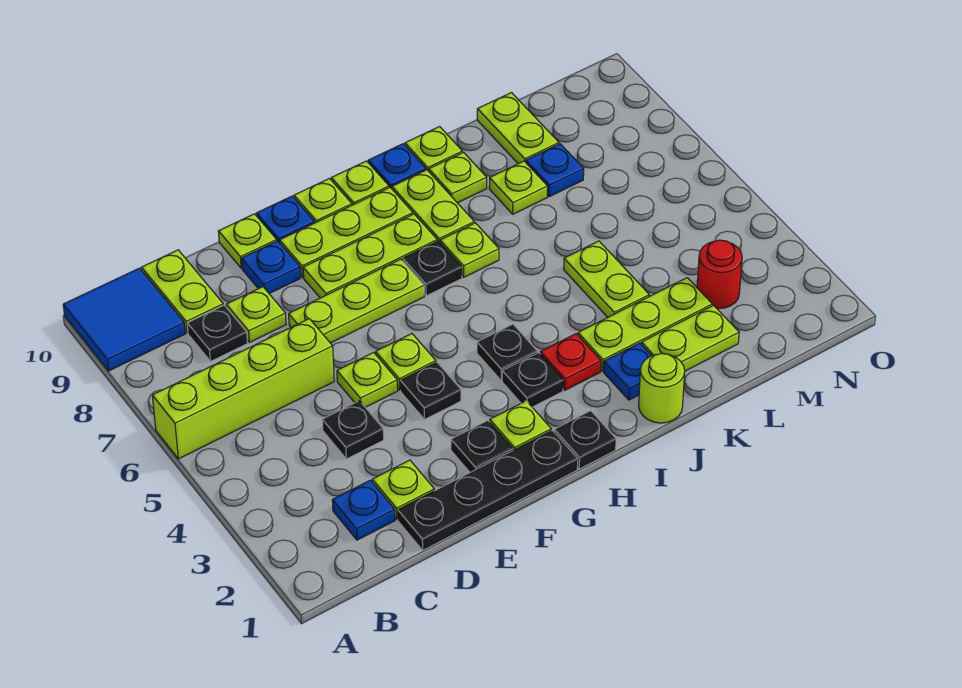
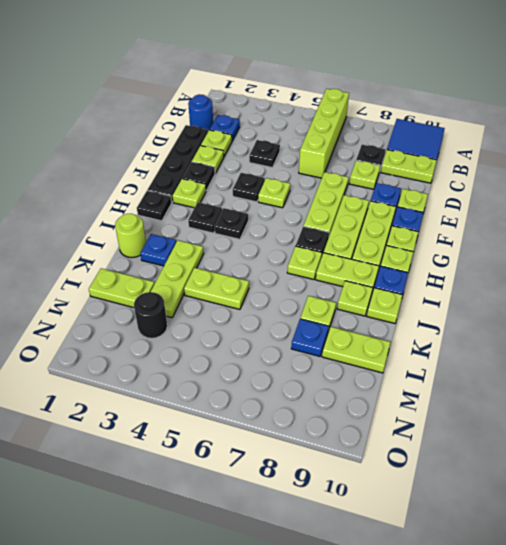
none -> blue 1x1 round brick [188,94,213,131]
lime 1x1 plate [337,352,398,407] -> lime 1x1 plate moved to [192,146,224,173]
red 1x1 plate [540,334,601,390] -> none
lime 1x2 plate [641,305,739,371] -> lime 1x2 plate turned to [89,268,154,308]
red 1x1 round brick [697,240,742,309] -> black 1x1 round brick [134,292,167,338]

